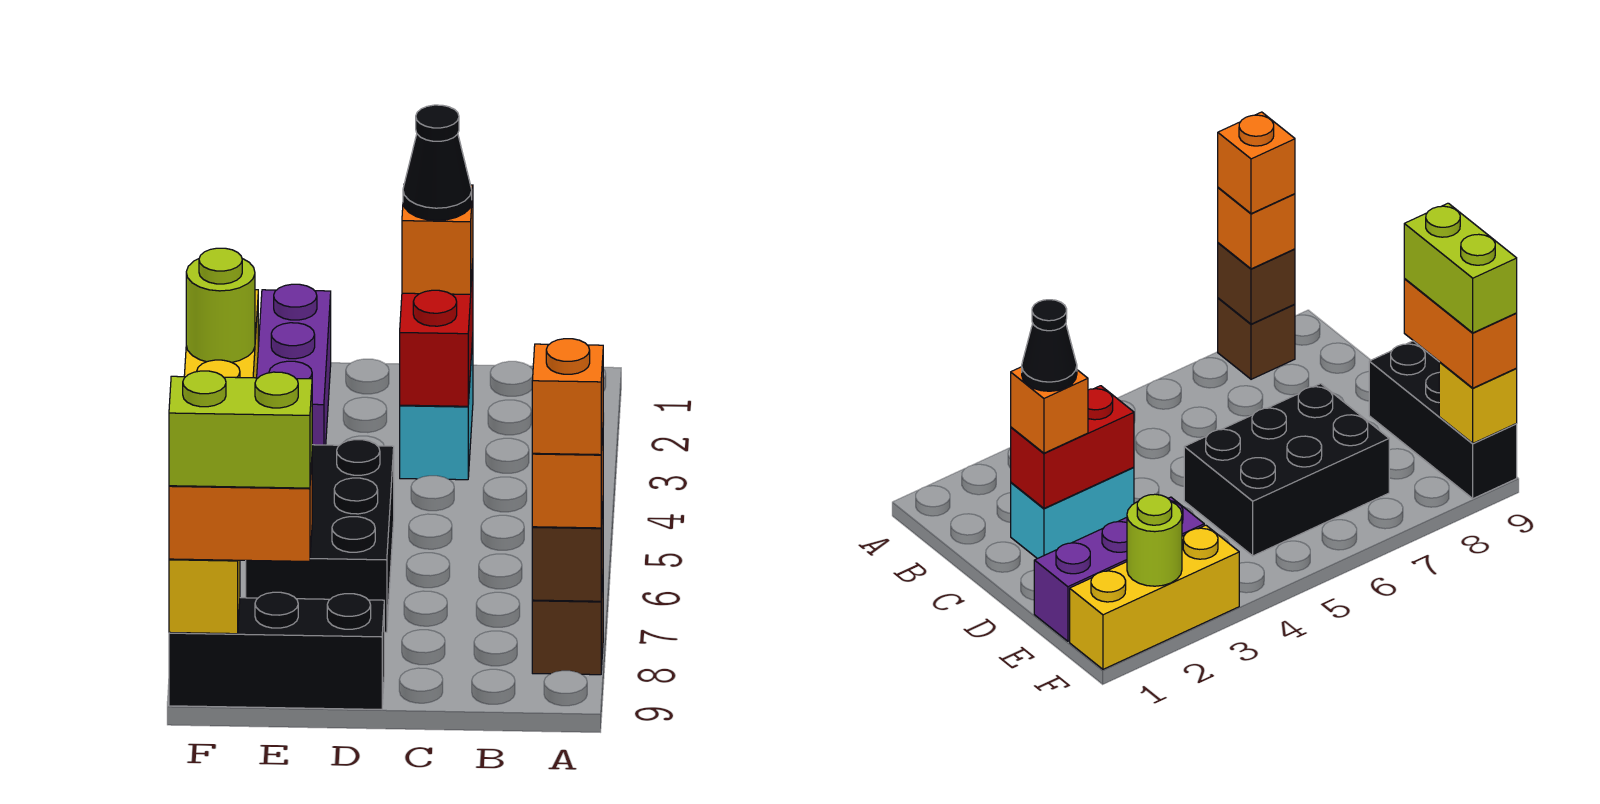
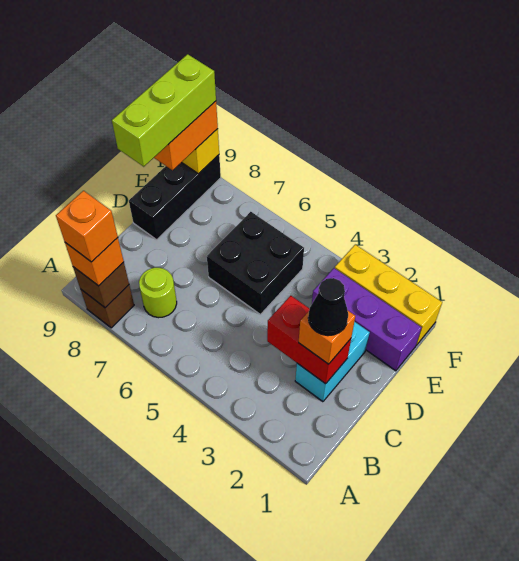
cyan 1x2 brick [400,337,473,480] -> cyan 1x2 brick turned to [295,322,370,402]
black 2x3 brick [246,440,394,632] -> black 2x2 brick [207,212,304,314]
lime 1x2 brick [169,371,312,488] -> lime 1x3 brick [112,54,216,167]
lime 1x1 round brick [186,248,255,362] -> lime 1x1 round brick moved to [139,268,177,318]

